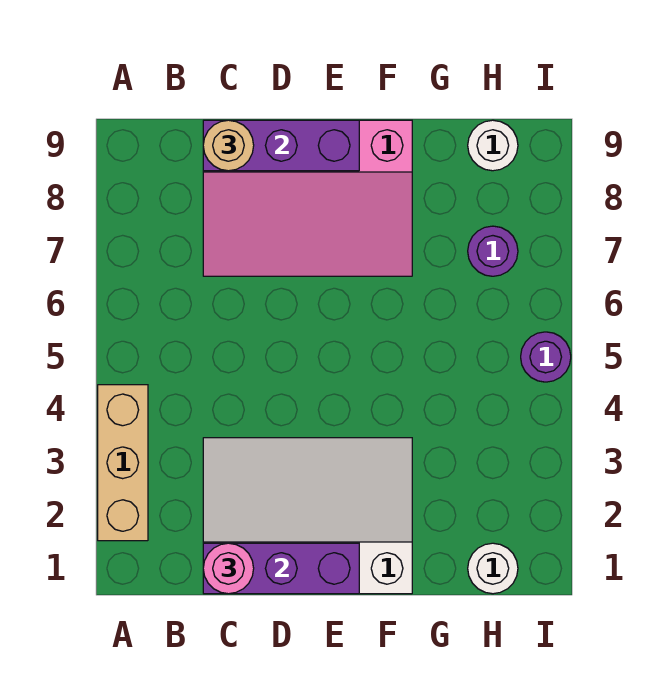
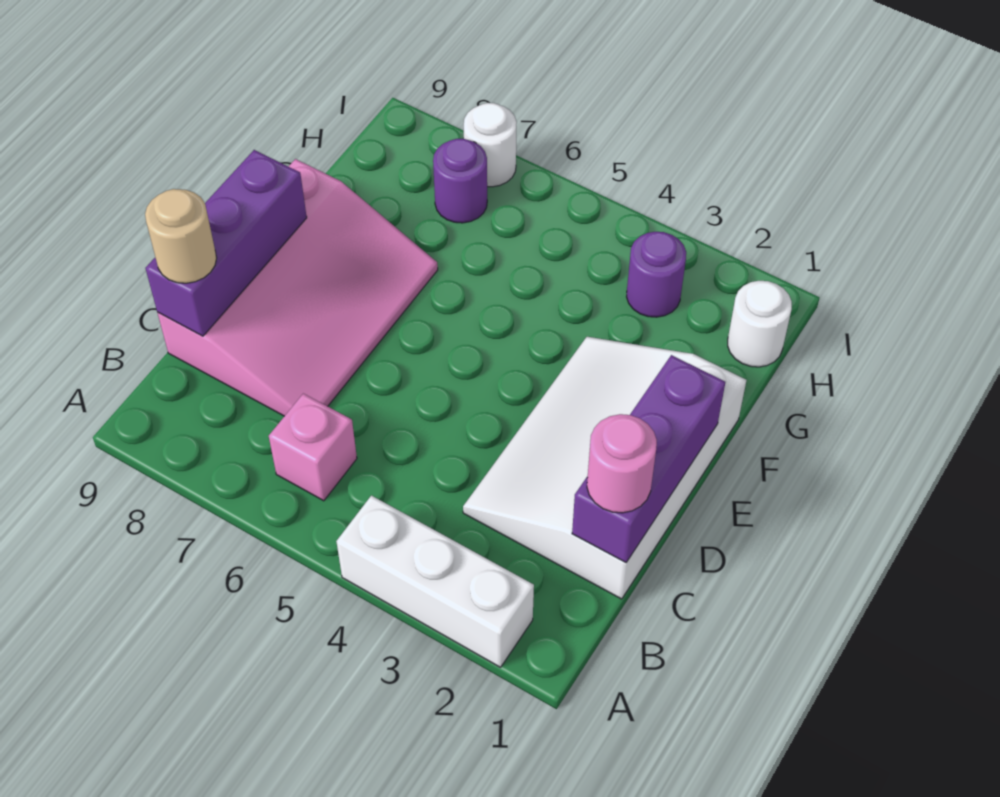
tan 1x3 brick [98,385,148,541] -> white 1x3 brick [336,496,534,667]
none -> pink 1x1 brick [269,394,357,501]
white 1x1 round brick [468,120,518,171] -> white 1x1 round brick moved to [464,103,517,187]
purple 1x1 round brick [521,332,571,382] -> purple 1x1 round brick moved to [627,232,686,317]

